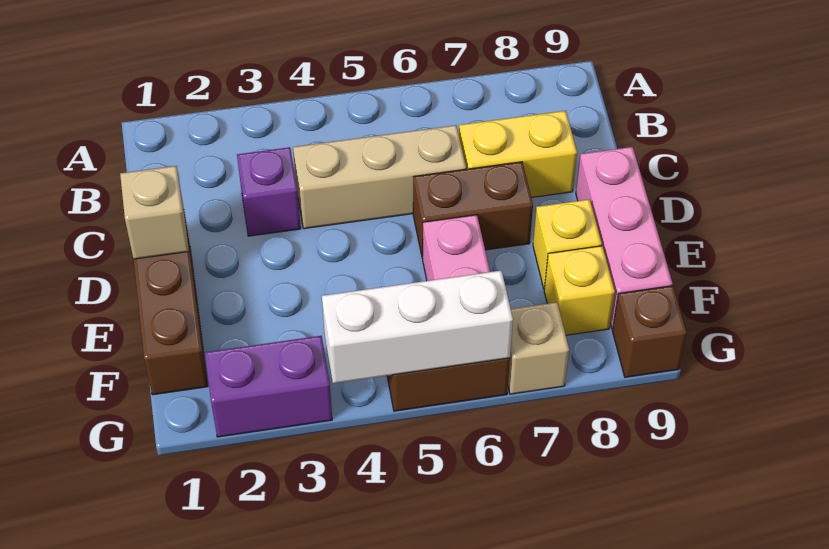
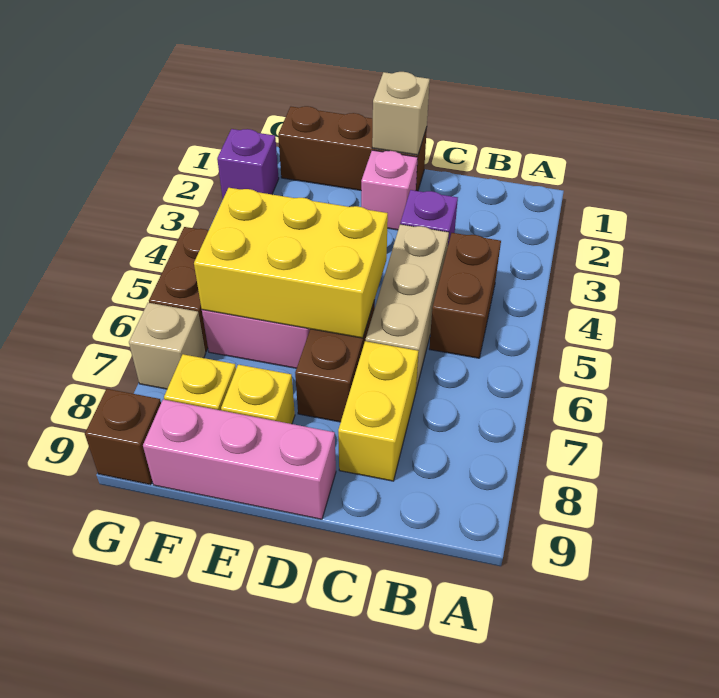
none -> brown 1x2 brick [429,233,501,358]
none -> pink 1x1 brick [361,150,418,230]
none -> yellow 2x3 brick [194,188,388,338]
purple 1x2 brick [205,336,332,437] -> purple 1x1 brick [217,129,279,198]
white 1x3 brick [322,271,513,383] -> none

